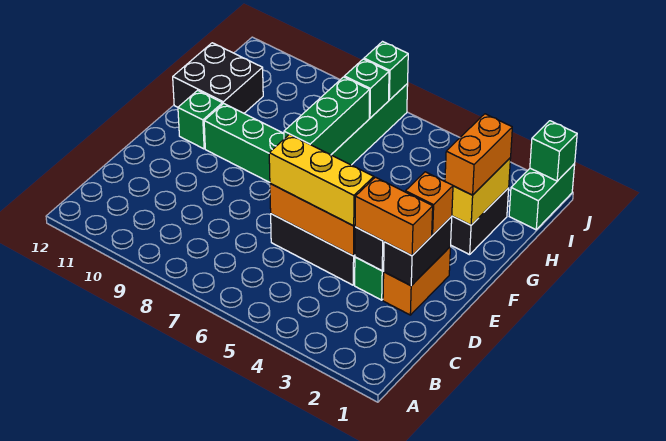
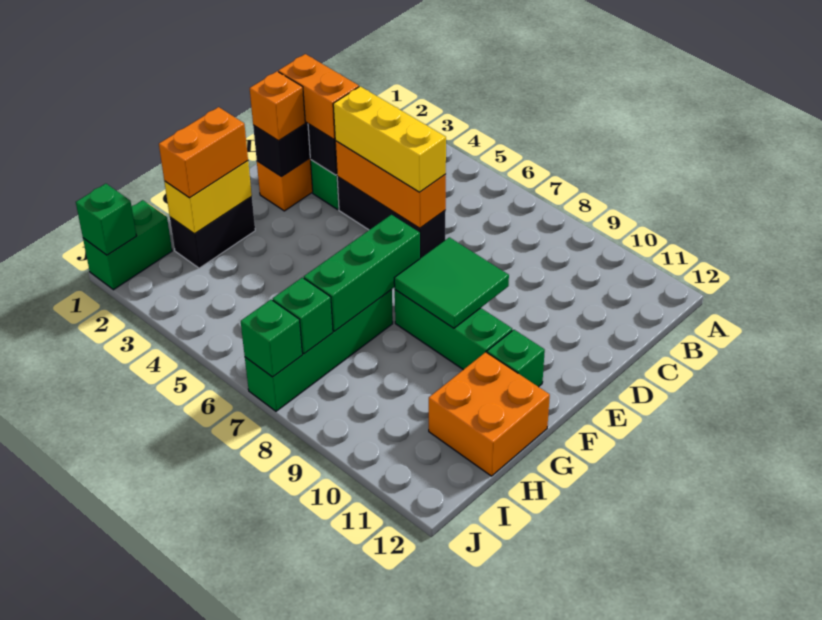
none -> green 2x2 tile [394,237,509,328]
black 2x2 brick [173,43,263,113] -> orange 2x2 brick [429,352,550,476]

